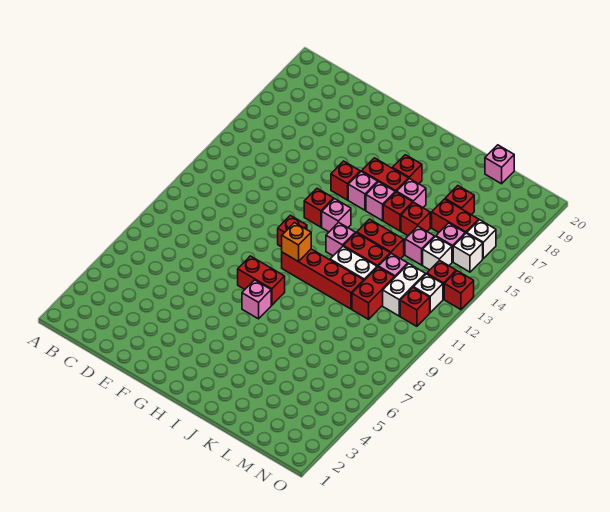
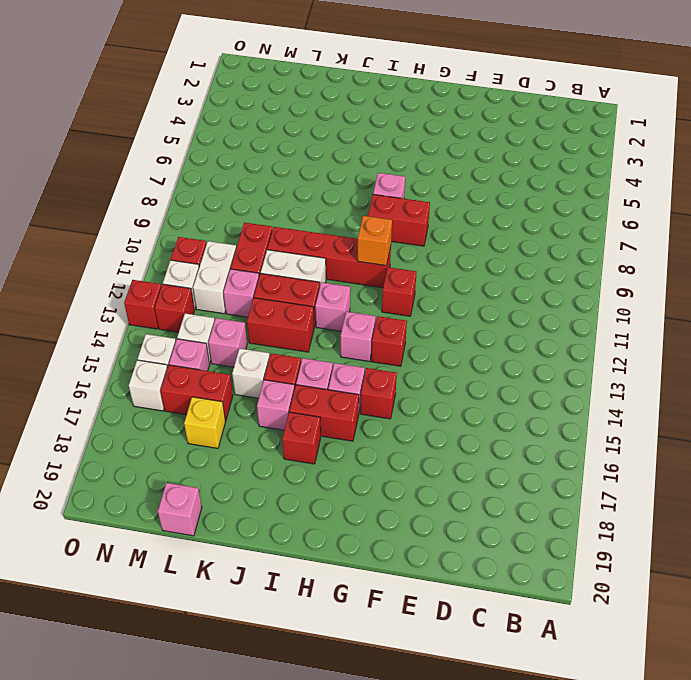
red 1x1 brick [401,202,430,236] -> white 1x1 brick [232,348,270,398]
red 1x1 brick [445,186,474,215] -> yellow 1x1 brick [184,397,226,448]

